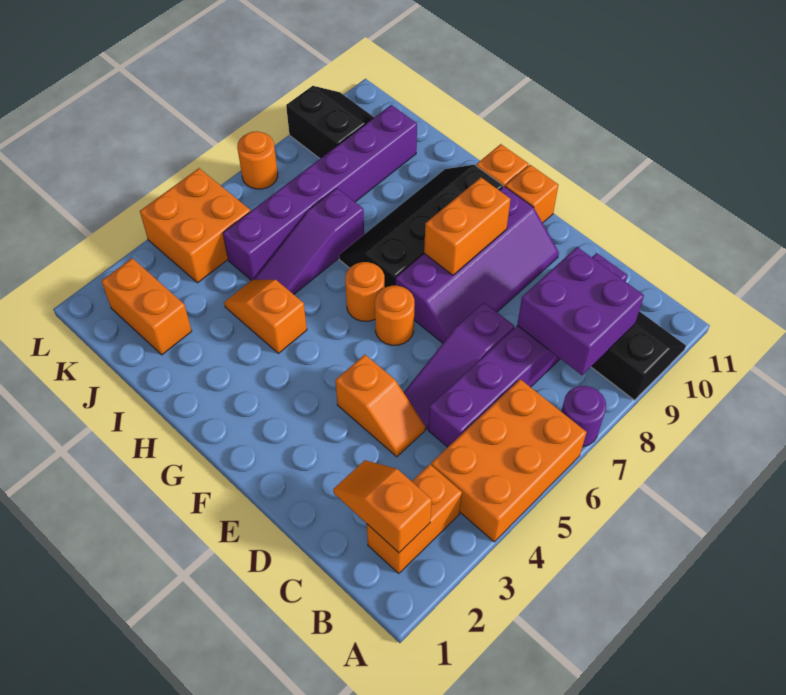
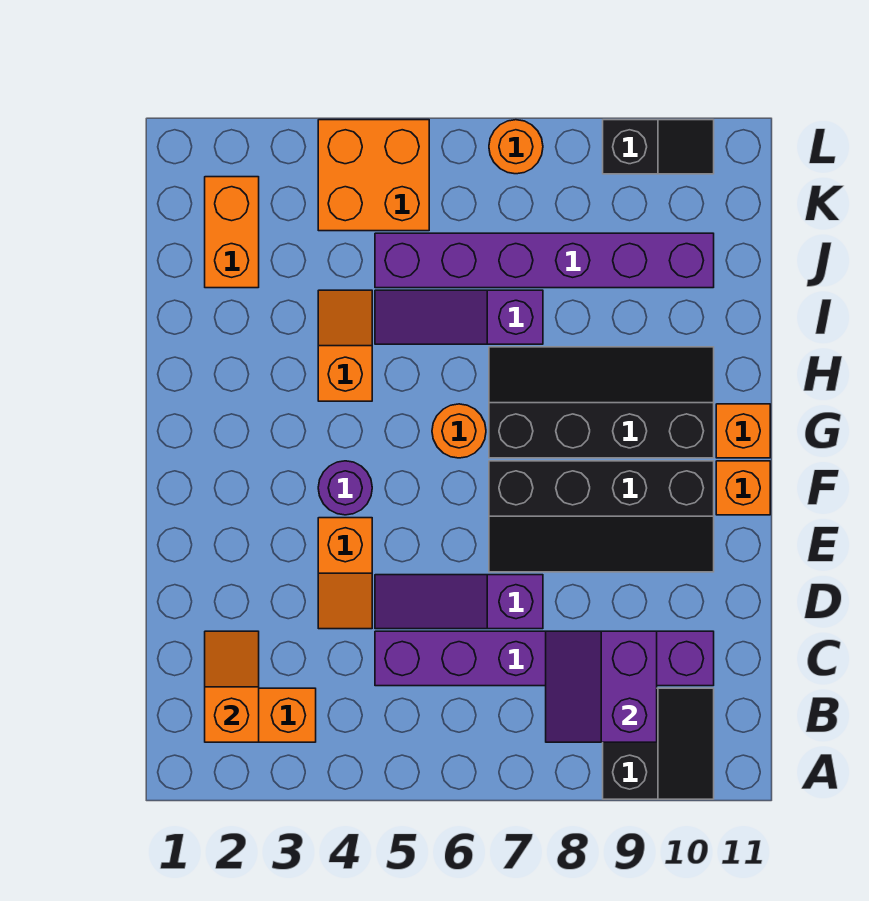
orange 2x3 brick [431,379,587,542] -> none
purple 1x1 round brick [561,386,606,447] -> purple 1x1 round brick moved to [318,461,372,515]
purple 2x2 brick [517,247,644,375] -> purple 2x2 slope [546,631,657,742]
purple 2x4 slope [396,186,559,343] -> black 2x4 slope [489,461,714,572]
orange 1x1 round brick [375,286,415,345] -> none
orange 1x2 brick [424,178,511,275] -> none
black 2x2 slope [286,86,374,159] -> black 1x2 slope [603,120,714,174]

